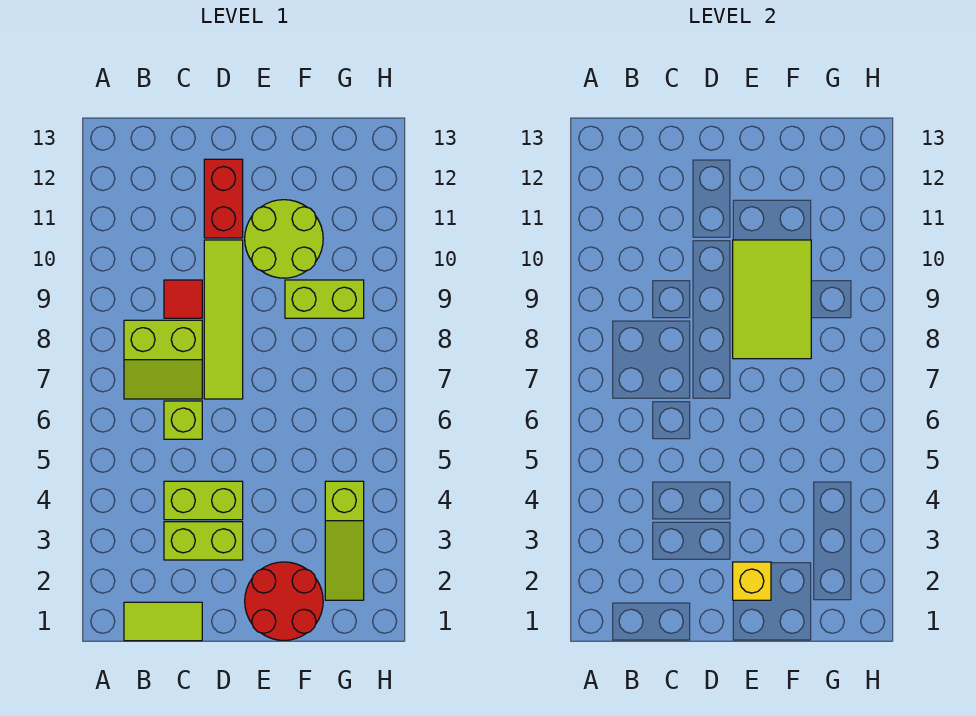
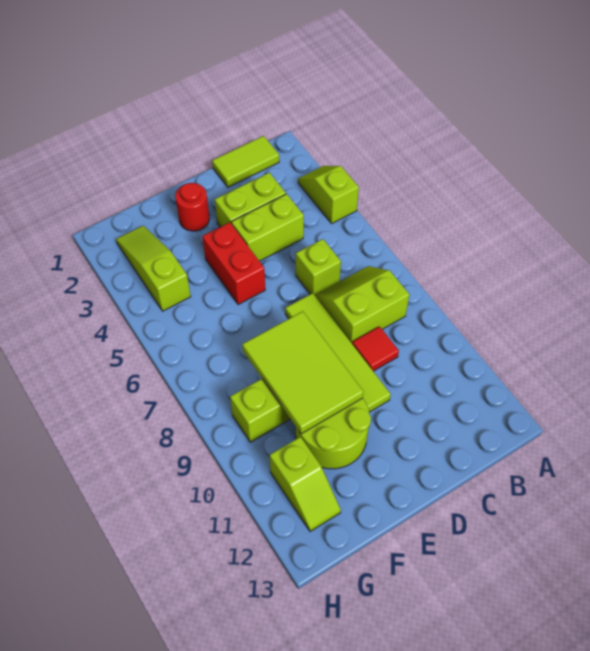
none -> lime 1x2 slope [298,166,359,223]
red 1x2 brick [204,159,243,238] -> red 1x2 brick moved to [202,222,265,305]
red 2x2 round brick [245,562,323,640] -> red 1x1 round brick [175,183,209,231]
yellow 1x1 brick [733,562,771,600] -> none
none -> lime 1x2 slope [270,437,341,532]

